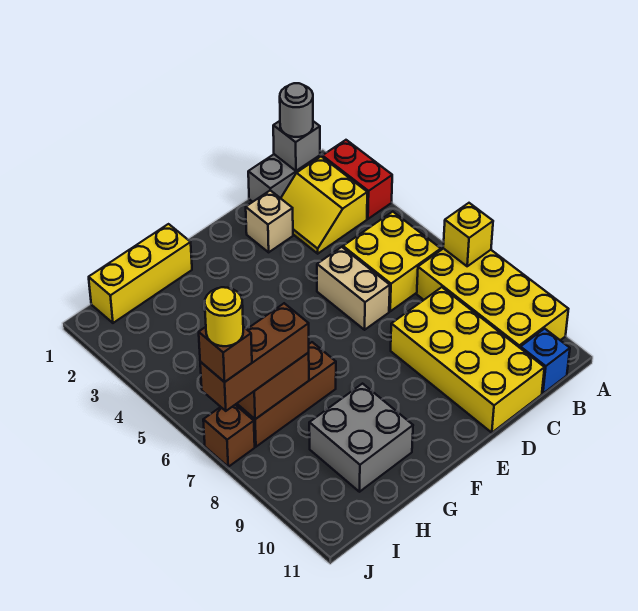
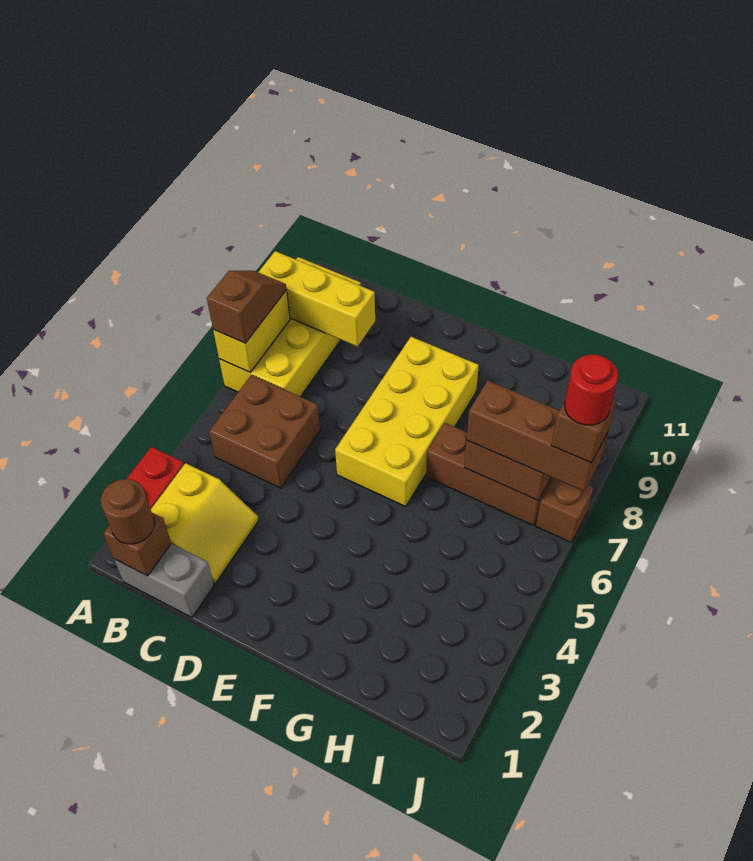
yellow 1x1 brick [443,203,493,266] -> yellow 1x2 brick [213,290,290,372]
none -> brown 1x2 slope [207,271,286,343]
grey 1x1 brick [273,121,320,171] -> brown 1x1 brick [103,513,171,576]
grey 1x1 round brick [280,83,313,137] -> brown 1x1 round brick [101,479,154,544]
yellow 2x2 brick [343,212,441,311] -> brown 2x2 brick [209,375,320,488]
blue 1x1 brick [520,329,570,393] -> none
yellow 2x4 brick [391,287,545,433] -> yellow 2x4 brick moved to [335,337,479,507]
tan 1x1 brick [246,190,293,252] -> none
tan 1x2 brick [317,247,390,330] -> none
yellow 1x3 brick [89,224,192,323] -> yellow 1x3 brick moved to [258,251,375,347]
grey 2x2 brick [309,384,413,492] -> none
yellow 1x1 round brick [205,287,243,346] -> red 1x1 round brick [565,355,618,425]

